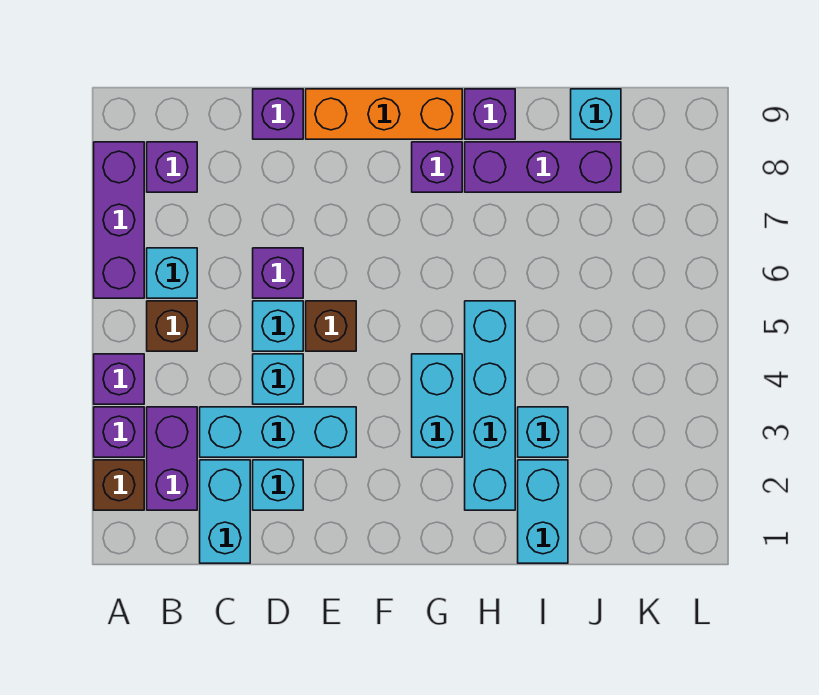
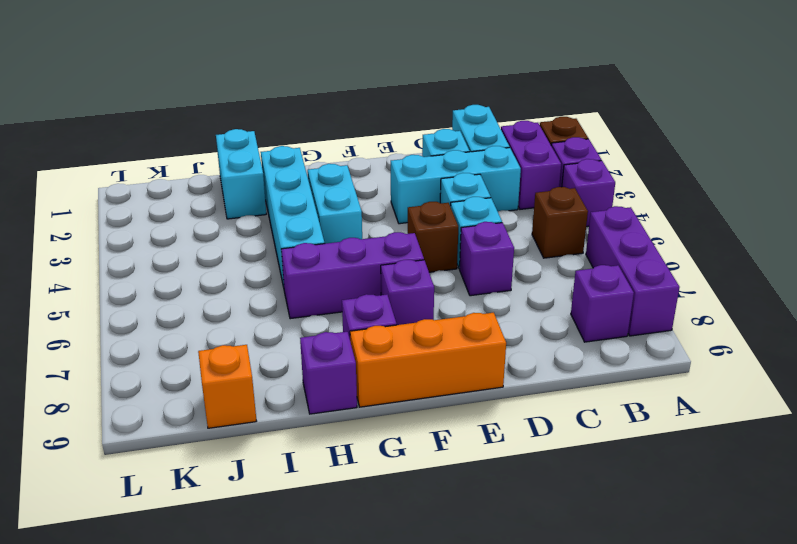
cyan 1x1 brick [147,248,197,298] -> none
purple 1x1 brick [253,89,303,139] -> purple 1x1 brick moved to [381,260,434,325]
purple 1x3 brick [465,142,621,192] -> purple 1x3 brick moved to [281,232,424,319]
cyan 1x1 brick [518,407,568,457] -> none
cyan 1x1 brick [571,89,621,139] -> orange 1x1 brick [198,345,256,428]

